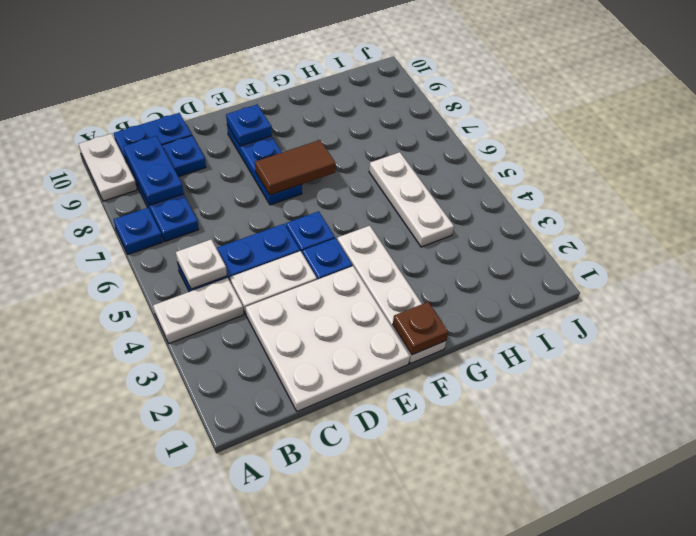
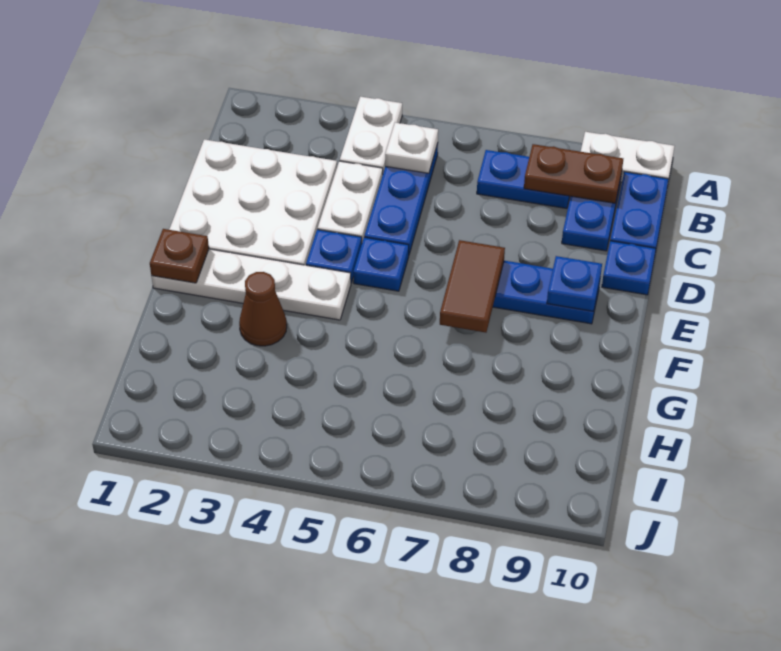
blue 1x1 plate [113,208,163,254] -> blue 1x1 plate moved to [602,241,656,295]
blue 1x2 plate [123,136,184,205] -> brown 1x2 plate [524,144,623,203]
none -> brown 1x1 cone [239,272,287,346]
white 1x3 plate [369,152,454,247] -> none

